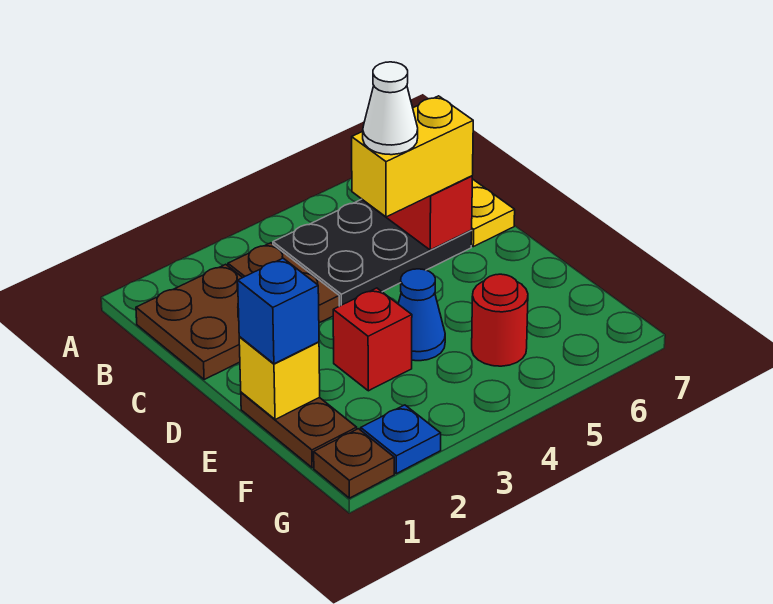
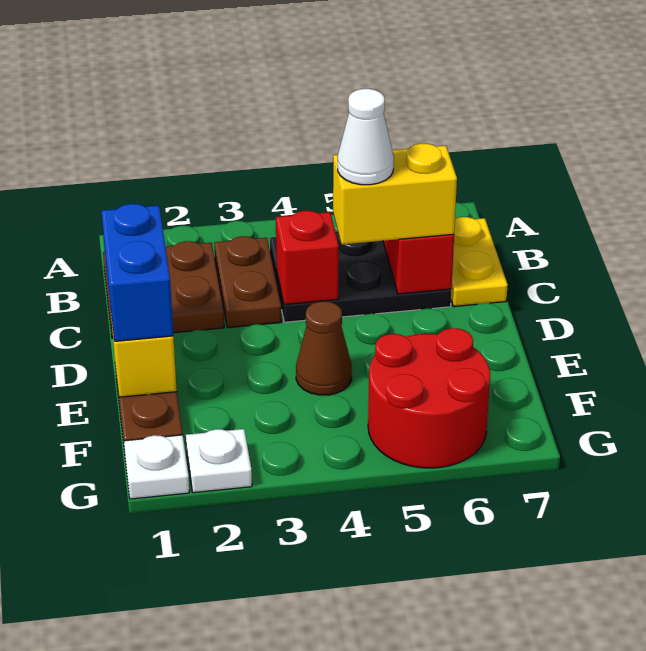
blue 1x1 brick [238,258,319,364] -> blue 1x2 brick [102,204,173,341]
red 1x1 brick [333,288,412,391] -> red 1x1 brick moved to [276,211,339,305]
blue 1x1 cone [398,269,445,361] -> brown 1x1 cone [296,301,352,395]
red 1x1 round brick [472,274,528,366] -> red 2x2 round brick [368,328,490,468]
brown 1x1 plate [314,429,394,498] -> white 1x1 plate [124,435,189,499]
blue 1x1 plate [361,405,441,474] -> white 1x1 plate [186,429,252,493]

